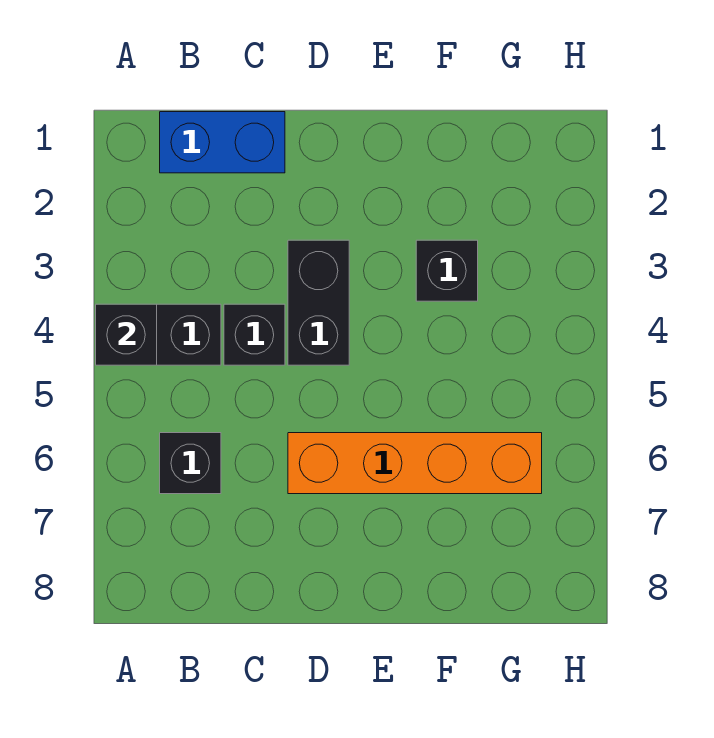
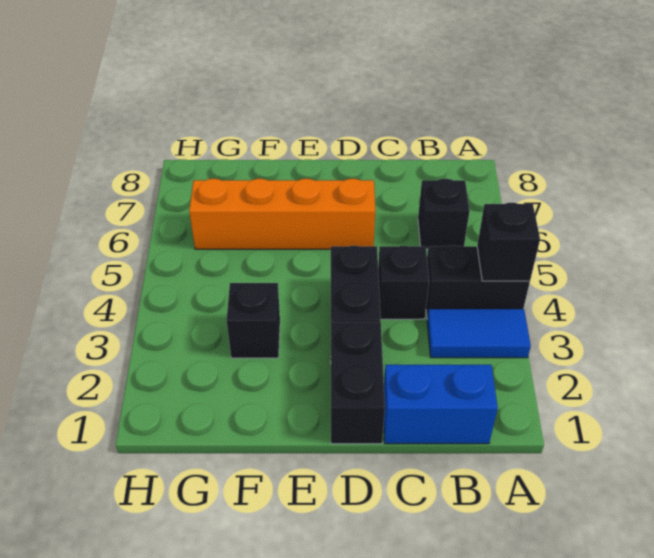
none -> blue 1x2 tile [427,309,531,358]
none -> black 1x2 brick [331,322,385,444]

